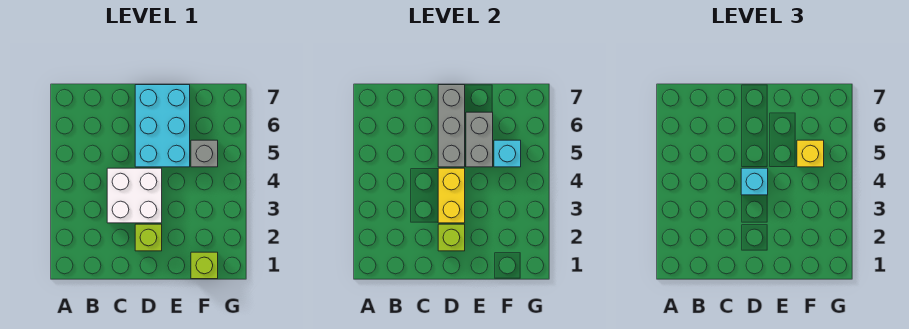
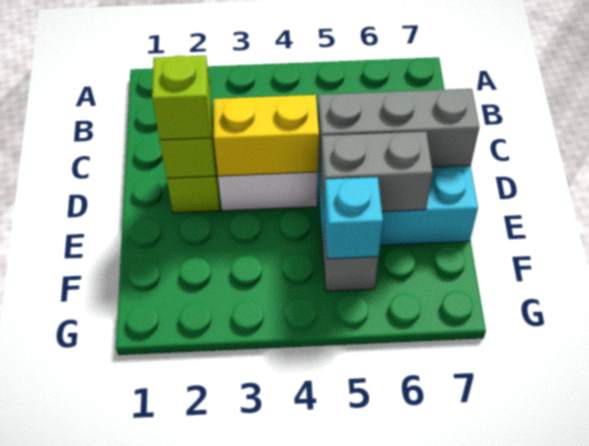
cyan 1x1 brick [741,168,768,195] -> none
lime 1x1 brick [191,252,218,279] -> lime 1x1 brick moved to [152,56,211,140]
yellow 1x1 brick [797,140,824,167] -> none

